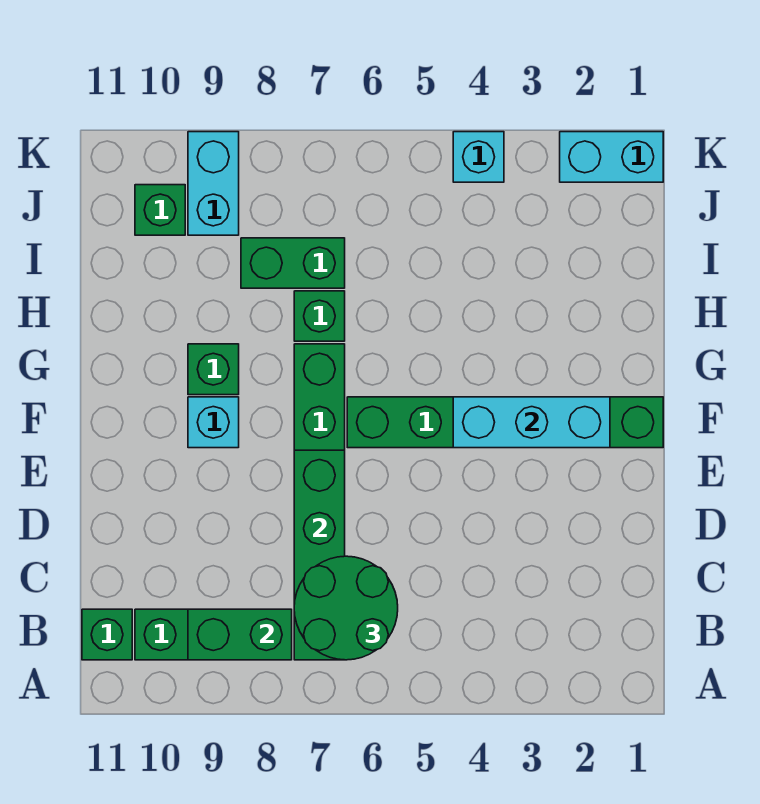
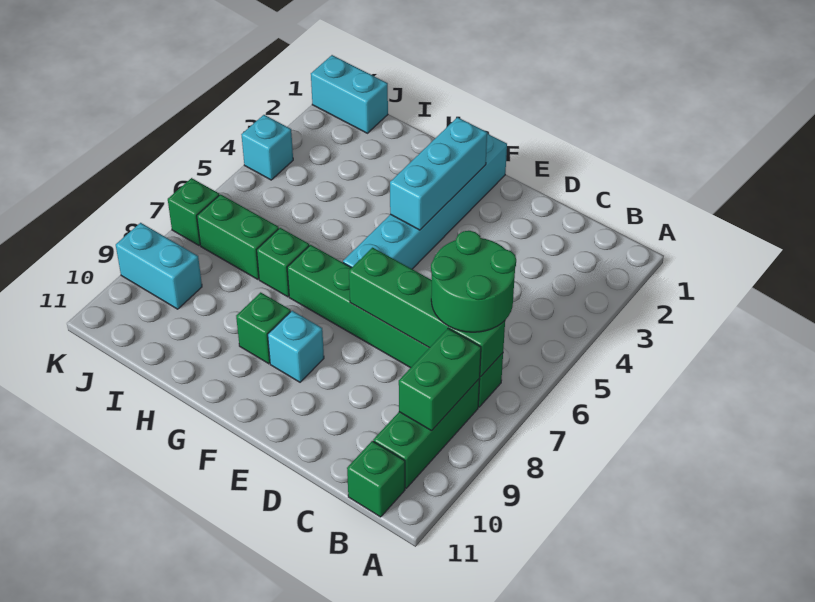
green 1x6 brick [347,397,663,448] -> cyan 1x6 brick [343,134,507,269]
green 1x2 brick [241,238,345,288] -> green 1x2 brick turned to [197,194,279,279]
green 1x1 brick [135,185,185,235] -> green 1x1 brick moved to [168,178,219,246]
cyan 1x2 brick [560,132,663,182] -> cyan 1x2 brick turned to [311,55,388,133]

